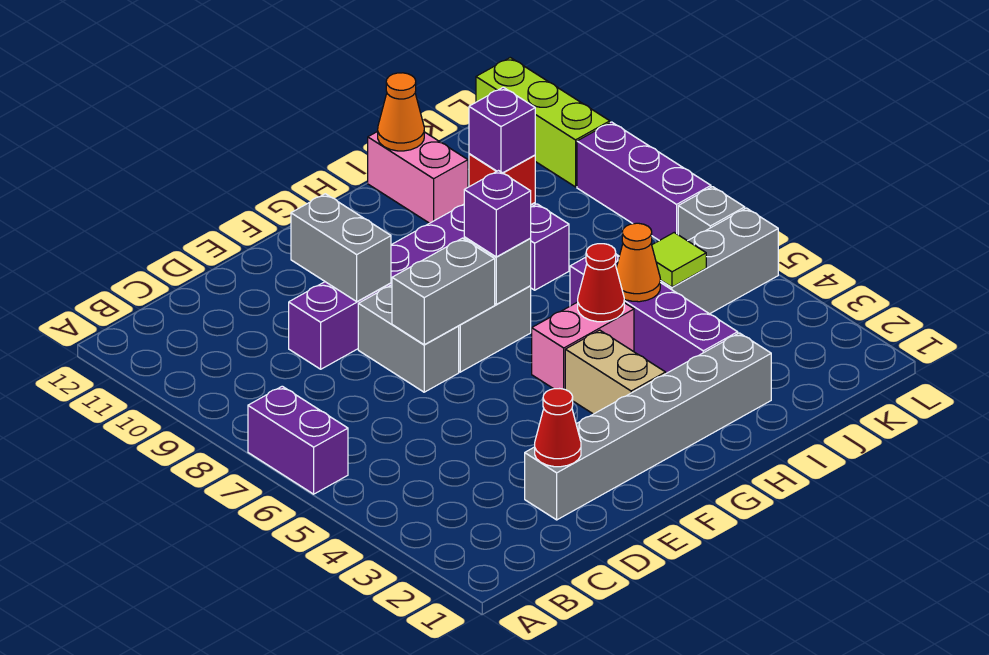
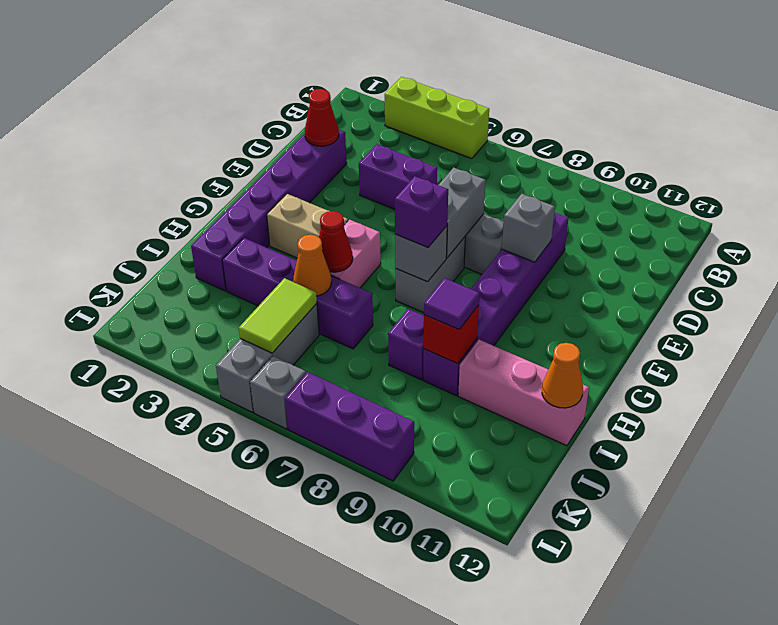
purple 1x2 brick [248,386,348,494] -> purple 1x2 brick moved to [359,144,437,209]
grey 1x6 brick [525,333,771,520] -> purple 1x6 brick [191,130,347,291]
grey 1x2 brick [291,194,391,301] -> grey 1x1 brick [502,194,555,262]
purple 1x1 brick [469,87,535,173] -> purple 1x1 tile [424,278,480,330]
pink 1x2 brick [368,131,468,223] -> pink 1x3 brick [458,340,589,446]
lime 1x1 tile [652,233,706,287] -> lime 1x2 tile [239,278,317,353]
lime 1x3 brick [476,58,610,187] -> lime 1x3 brick moved to [385,77,489,159]

